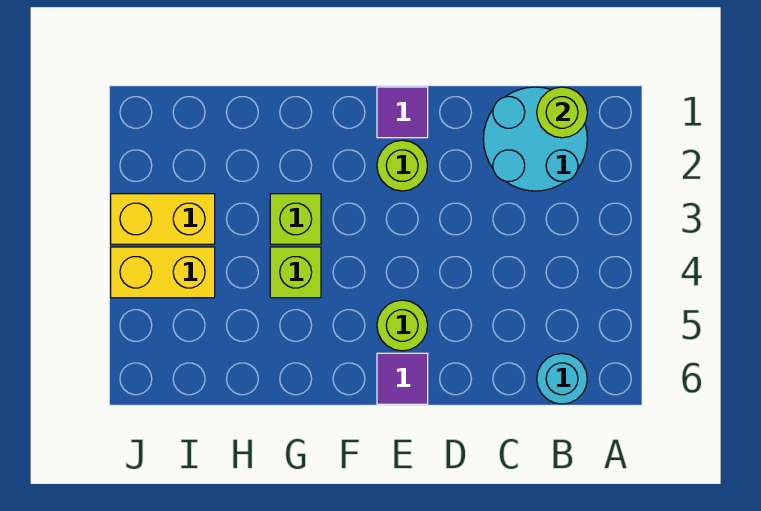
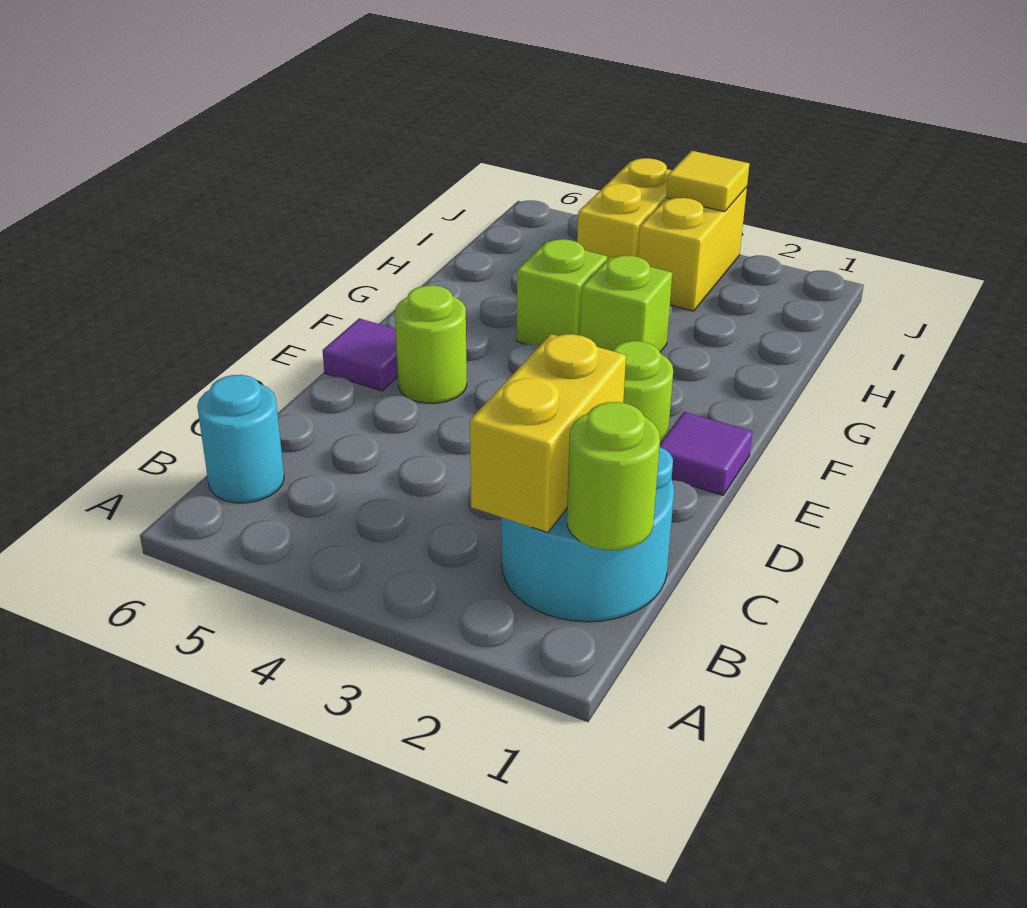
none -> yellow 1x2 brick [470,334,626,533]
none -> yellow 1x1 tile [666,151,749,212]

